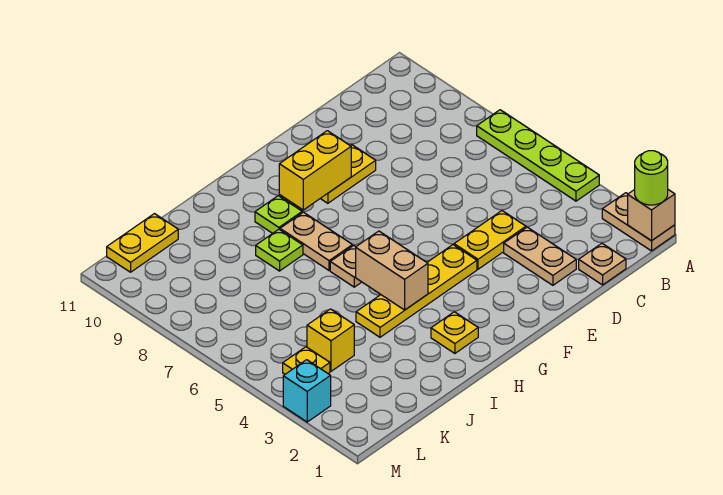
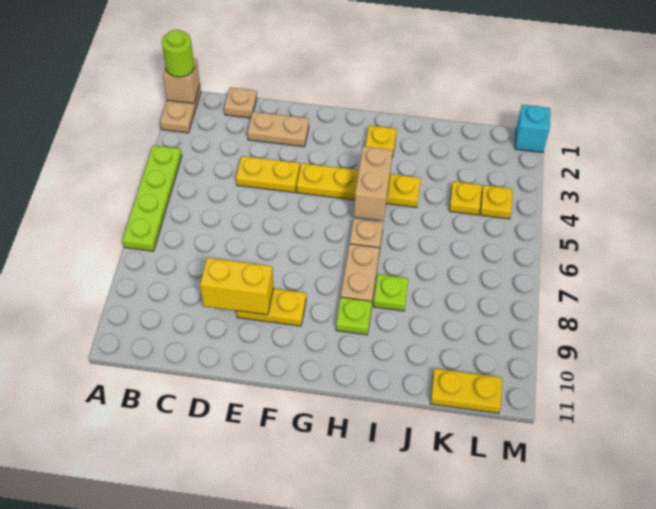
tan 1x2 plate [504,227,576,285] -> tan 1x2 plate turned to [247,112,309,147]
yellow 1x2 brick [279,131,351,210] -> yellow 1x2 brick moved to [200,258,274,315]
yellow 1x1 brick [307,309,354,371] -> yellow 1x1 plate [449,181,482,215]
cyan 1x1 brick [283,360,331,422] -> cyan 1x1 brick moved to [515,105,550,153]

